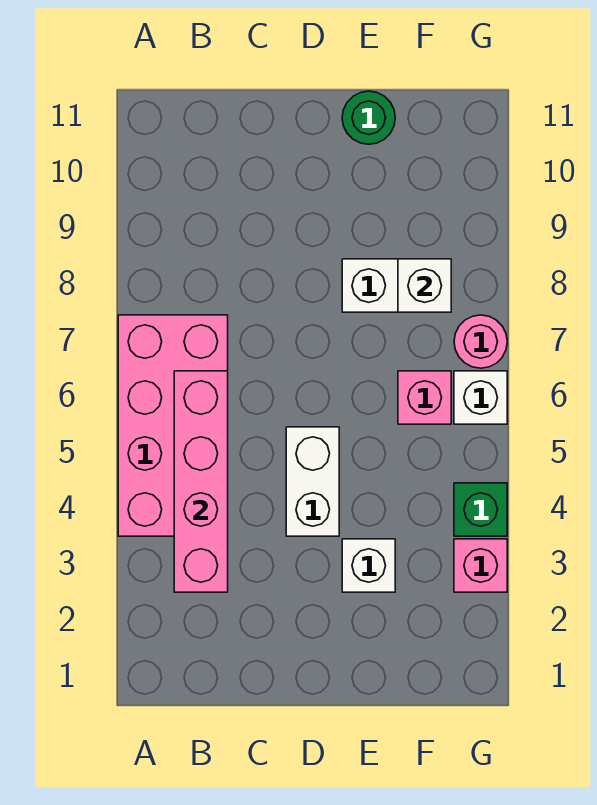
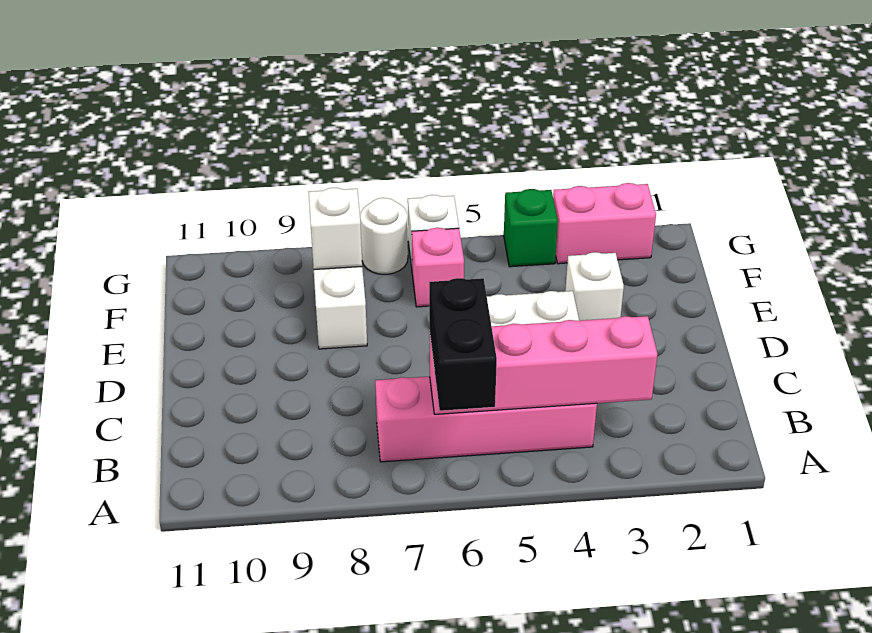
pink 2x4 brick [118,315,228,536] -> pink 1x4 brick [375,377,597,462]
none -> black 1x2 brick [429,278,497,411]
green 1x1 round brick [342,91,395,144] -> none
pink 1x1 brick [454,539,507,592] -> pink 1x2 brick [553,183,656,264]
pink 1x1 round brick [454,315,507,368] -> white 1x1 round brick [360,198,408,274]

